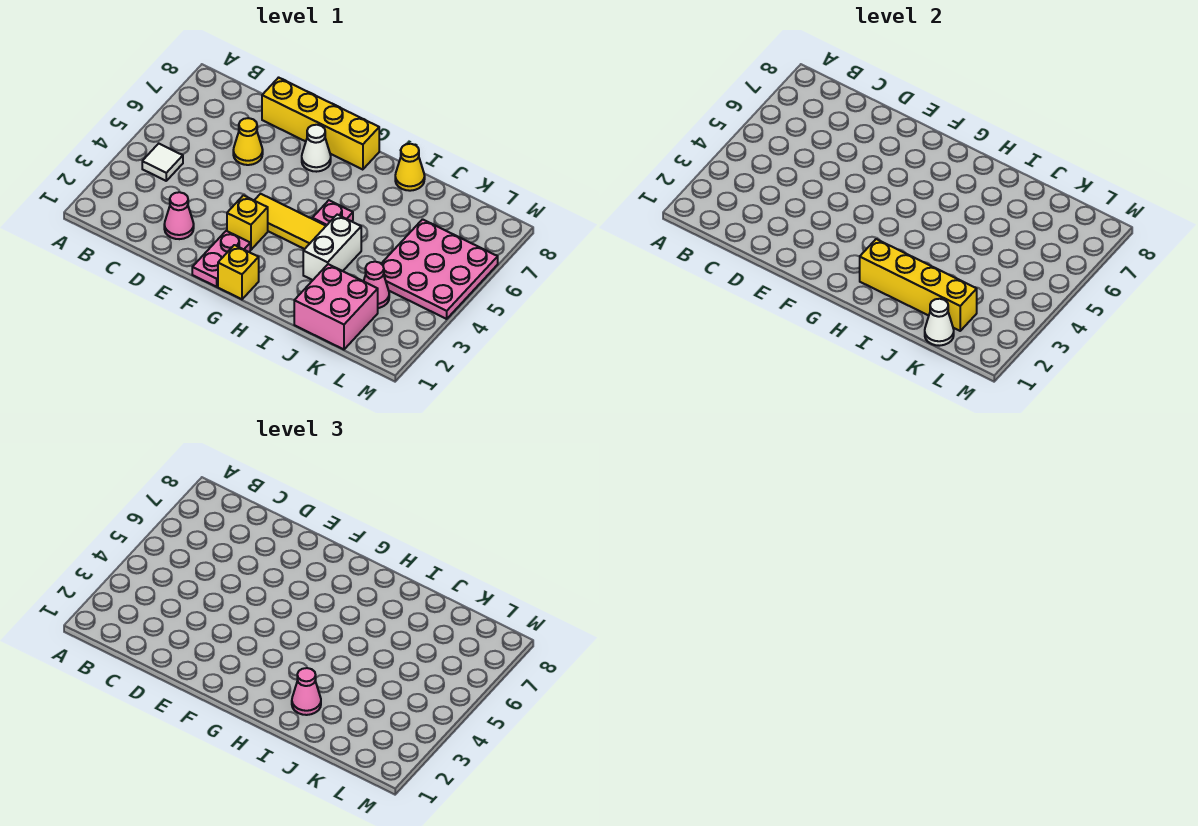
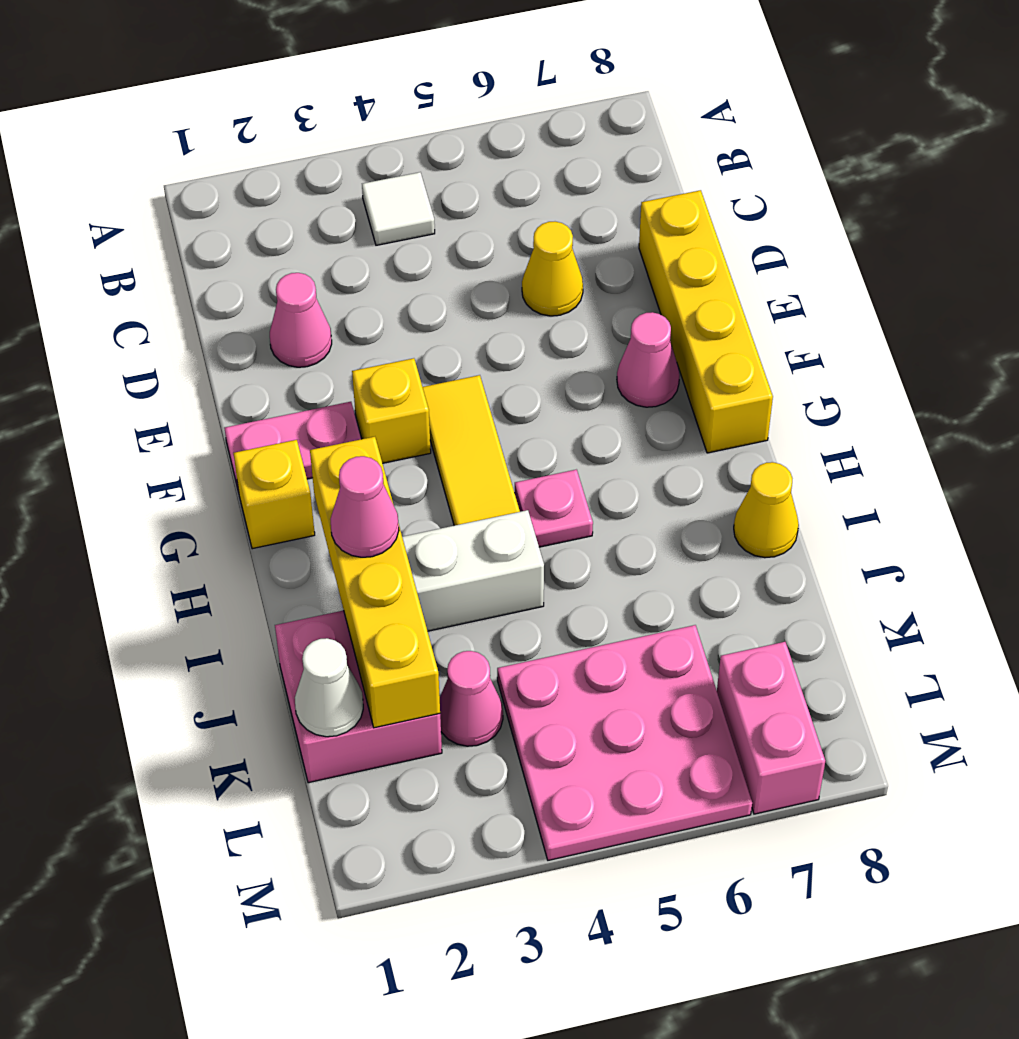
white 1x1 cone [302,125,331,172] -> pink 1x1 cone [617,312,679,407]
none -> pink 1x2 brick [717,642,825,814]

